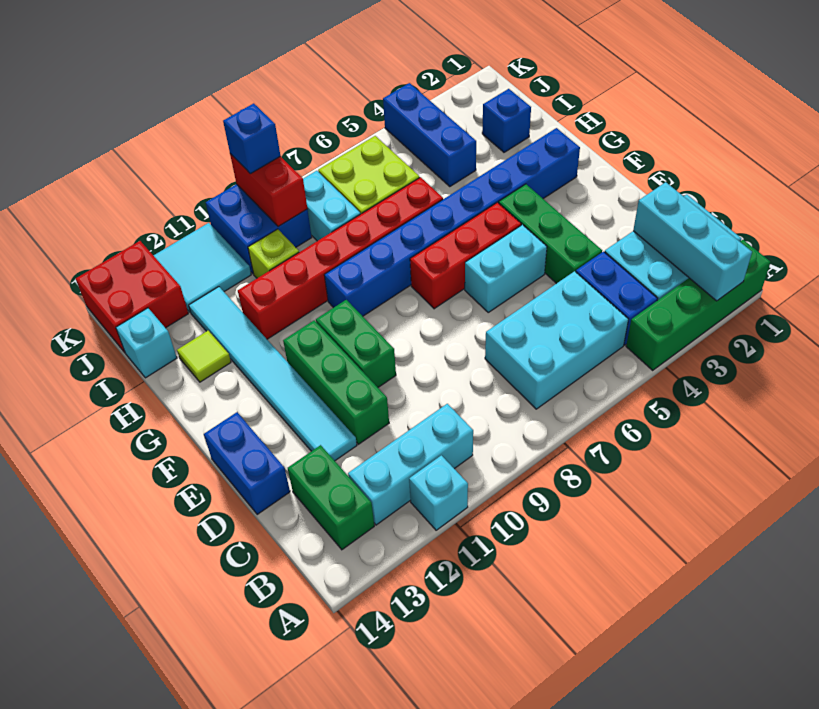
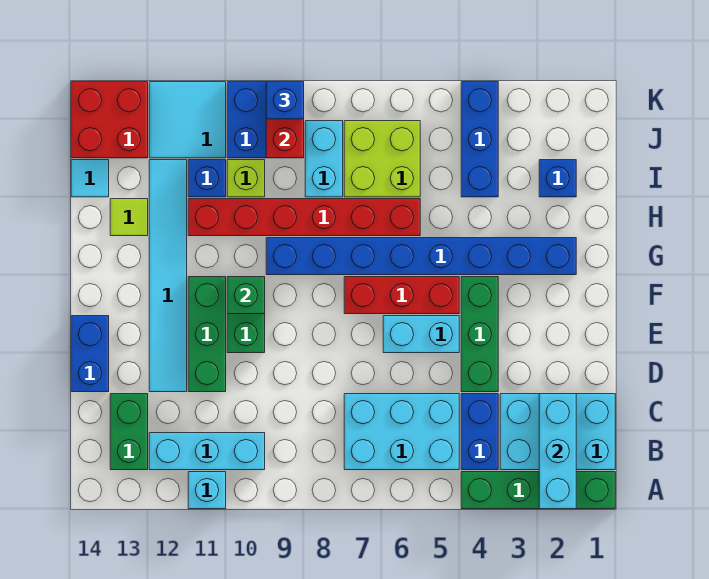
none -> green 1x1 brick [227,277,265,314]
none -> blue 1x1 brick [188,160,226,197]
cyan 1x1 brick [116,308,177,378] -> cyan 1x1 tile [71,160,109,197]

